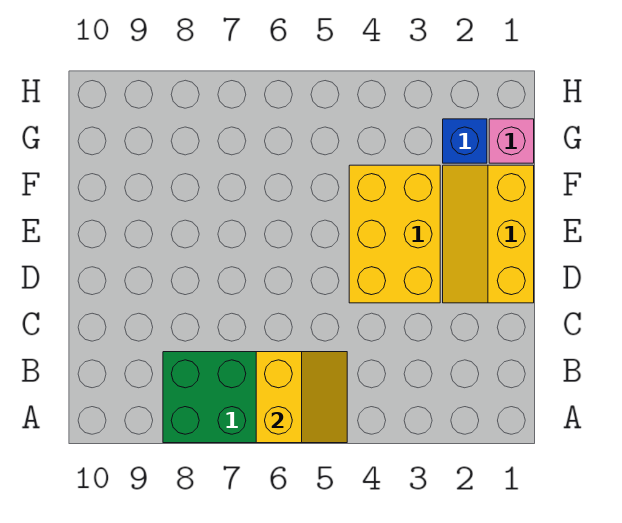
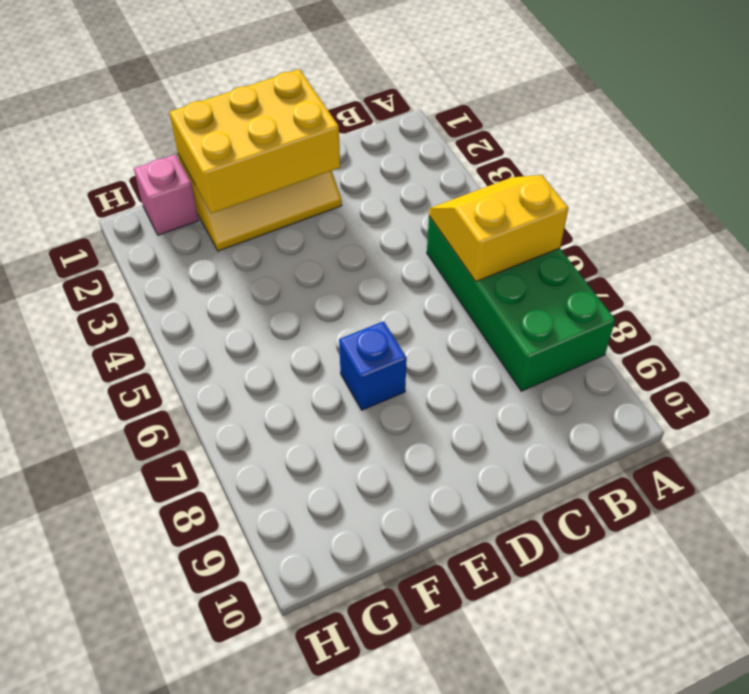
yellow 2x3 brick [349,165,440,303] -> yellow 2x3 brick moved to [169,69,340,213]
blue 1x1 brick [443,119,487,163] -> blue 1x1 brick moved to [339,321,407,410]

